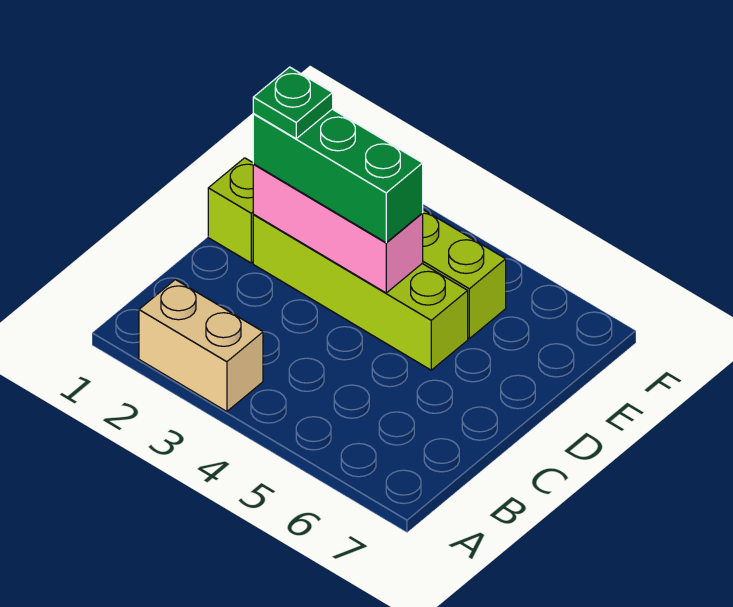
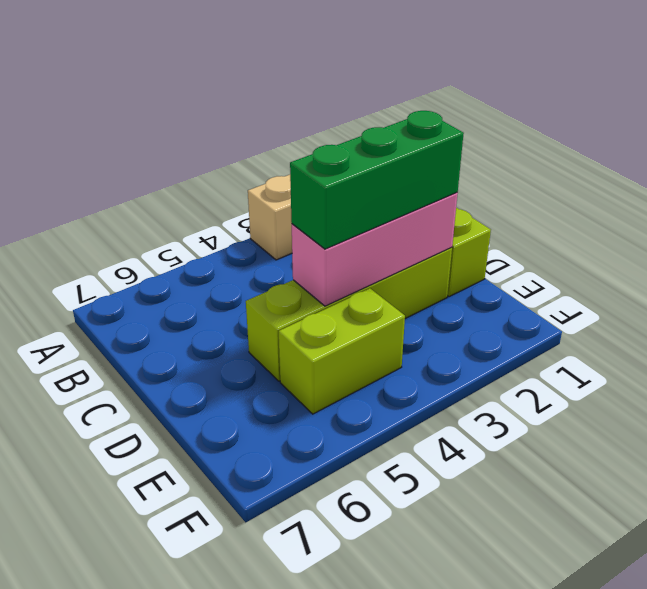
green 1x1 plate [253,67,333,139] -> none

